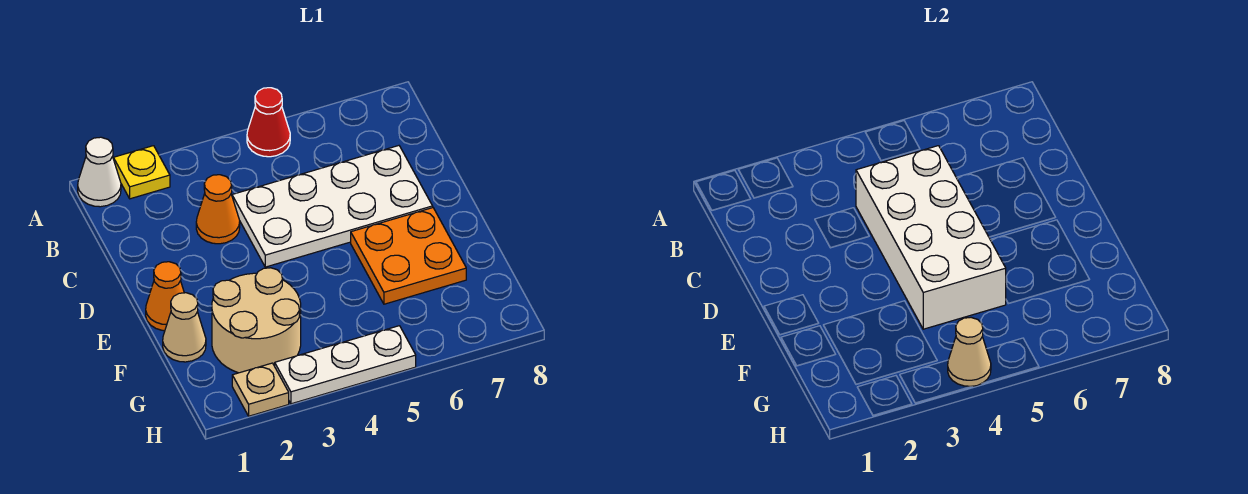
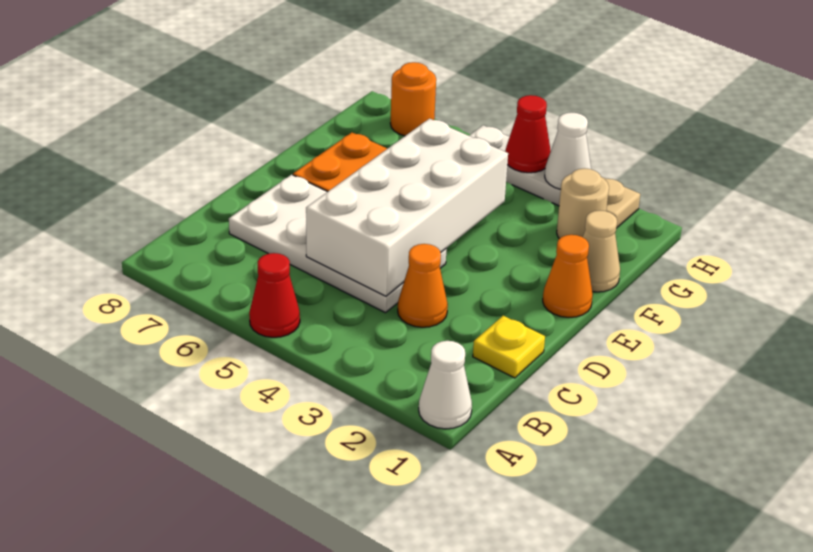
yellow 1x1 plate [113,146,170,199] -> yellow 1x1 plate moved to [473,315,545,378]
tan 2x2 round brick [212,268,301,373] -> tan 1x1 round brick [557,168,609,239]
none -> white 1x1 cone [545,112,591,189]
tan 1x1 cone [948,318,991,386] -> red 1x1 cone [505,95,551,173]
none -> orange 1x1 round brick [390,62,436,136]

